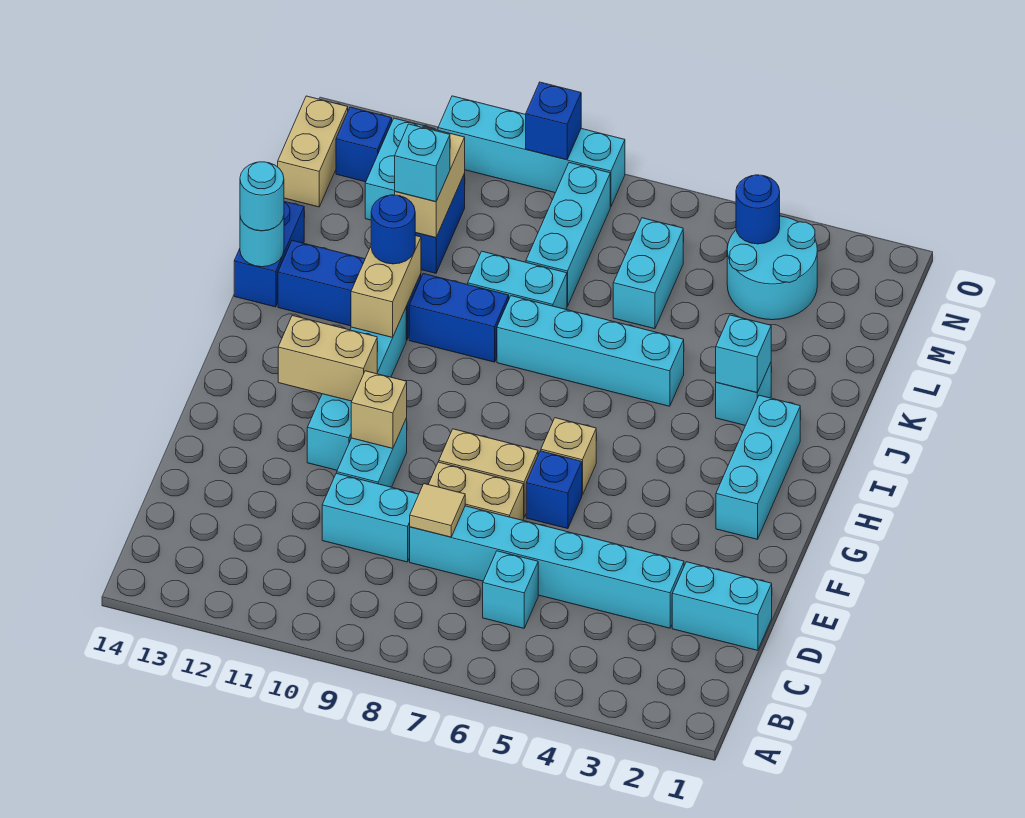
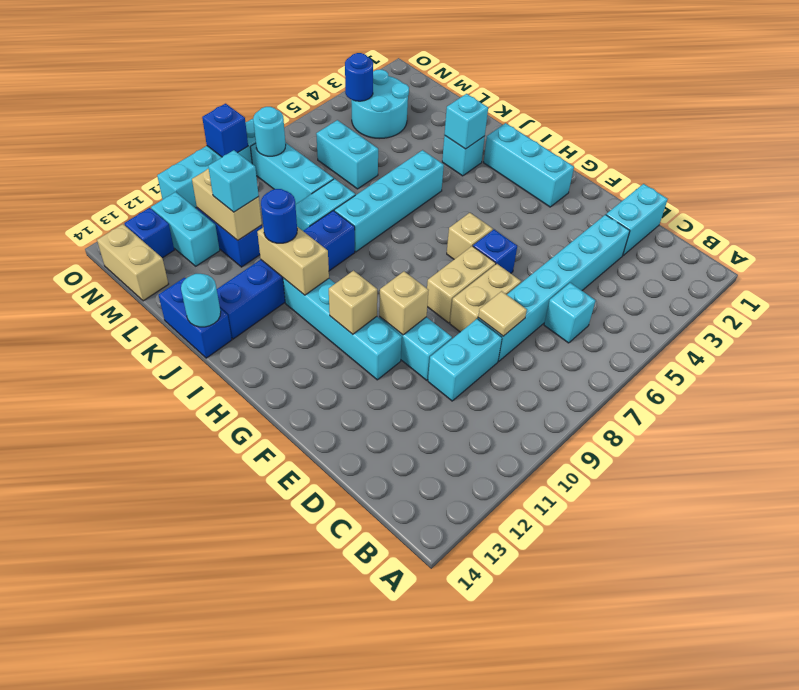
tan 1x2 brick [278,316,377,401] -> tan 1x1 brick [329,271,377,334]
cyan 1x1 round brick [240,162,284,231] -> cyan 1x1 round brick moved to [253,107,286,156]

